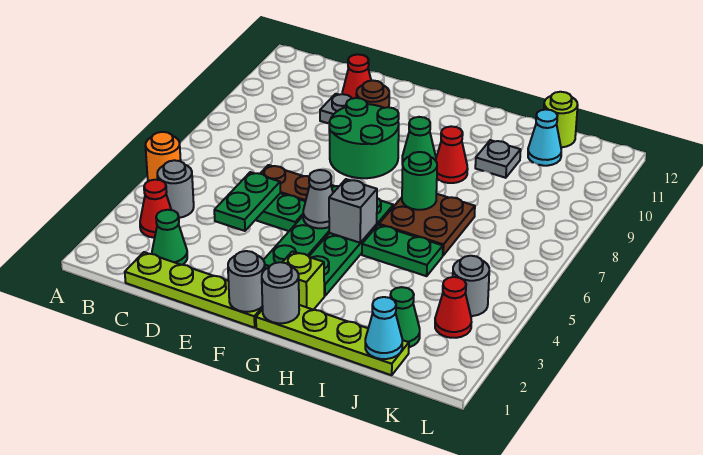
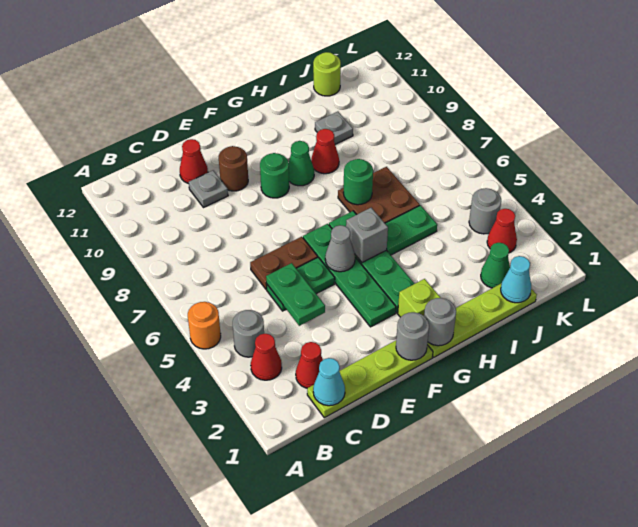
green 1x1 cone [152,210,187,265] -> red 1x1 cone [296,342,323,388]
green 2x2 round brick [329,98,399,178] -> green 1x1 round brick [260,153,289,198]
cyan 1x1 cone [528,109,561,166] -> cyan 1x1 cone moved to [313,358,345,406]

